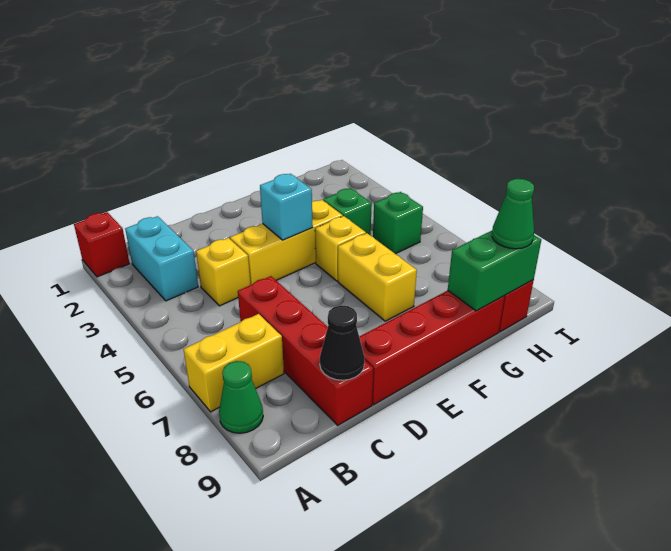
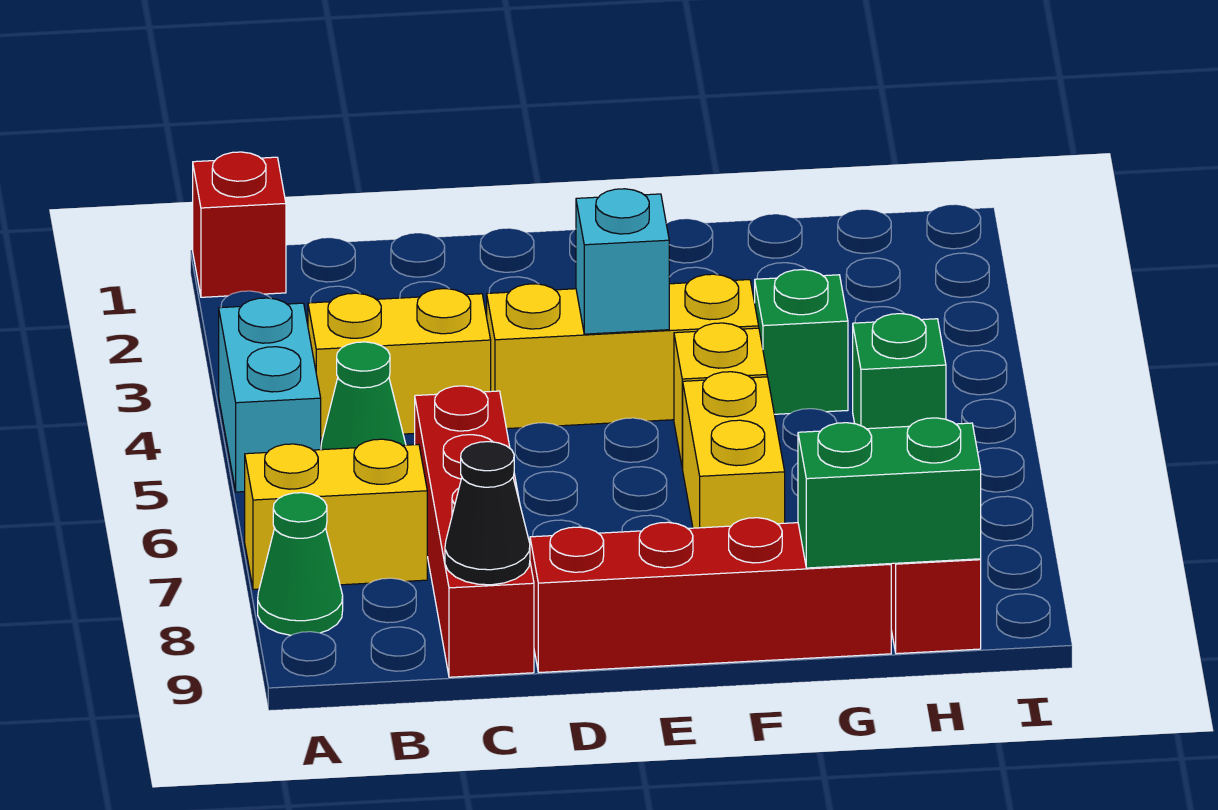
cyan 1x2 brick [125,216,198,301] -> cyan 1x2 brick moved to [219,298,321,492]
yellow 1x1 brick [196,238,250,306] -> yellow 1x2 brick [308,289,491,438]
green 1x1 cone [492,179,534,249] -> green 1x1 cone moved to [321,342,406,450]

